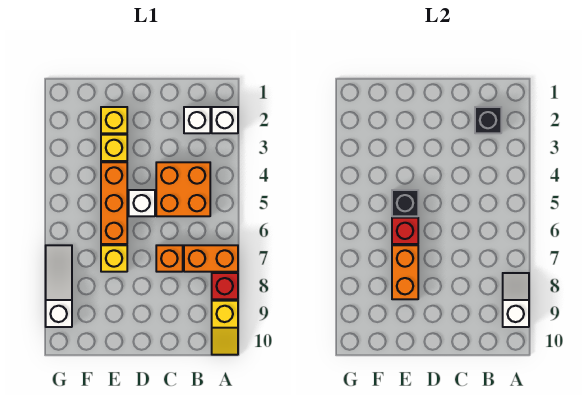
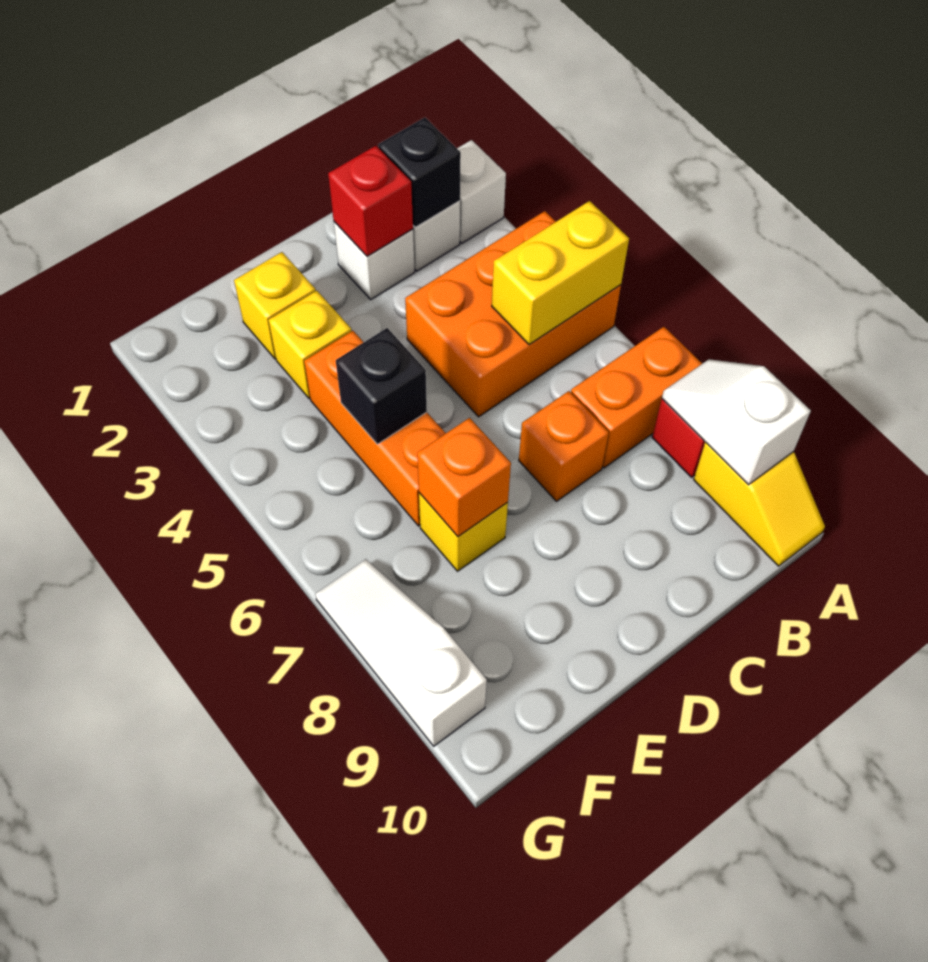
none -> yellow 1x2 brick [492,201,629,345]
orange 2x2 brick [156,162,210,216] -> orange 2x3 brick [405,211,621,417]
white 1x1 brick [129,190,155,216] -> white 1x1 brick moved to [334,222,415,299]
red 1x1 brick [392,218,418,244] -> red 1x1 brick moved to [328,146,413,256]
orange 1x2 brick [392,245,418,299] -> orange 1x1 brick [417,418,511,537]

